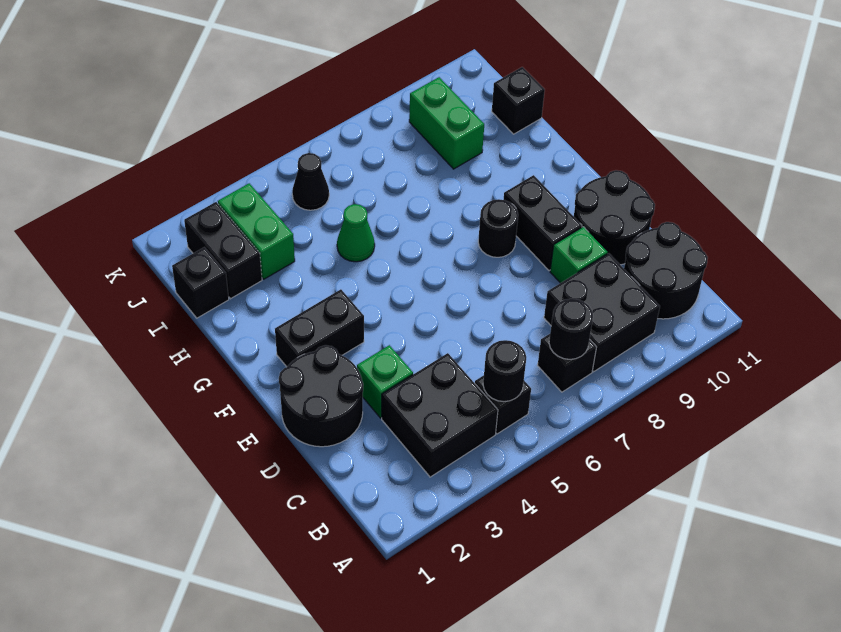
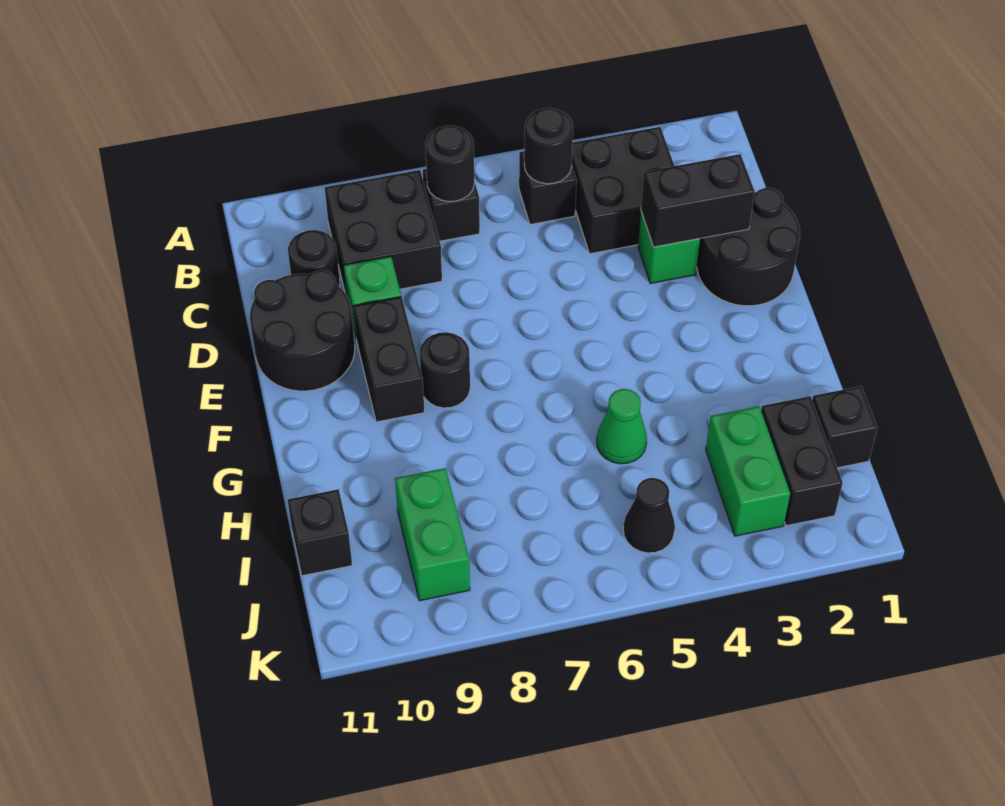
black 2x2 round brick [624,222,708,319] -> black 1x1 round brick [288,230,340,287]
black 1x2 brick [275,289,364,367] -> black 1x2 brick moved to [641,154,755,247]

